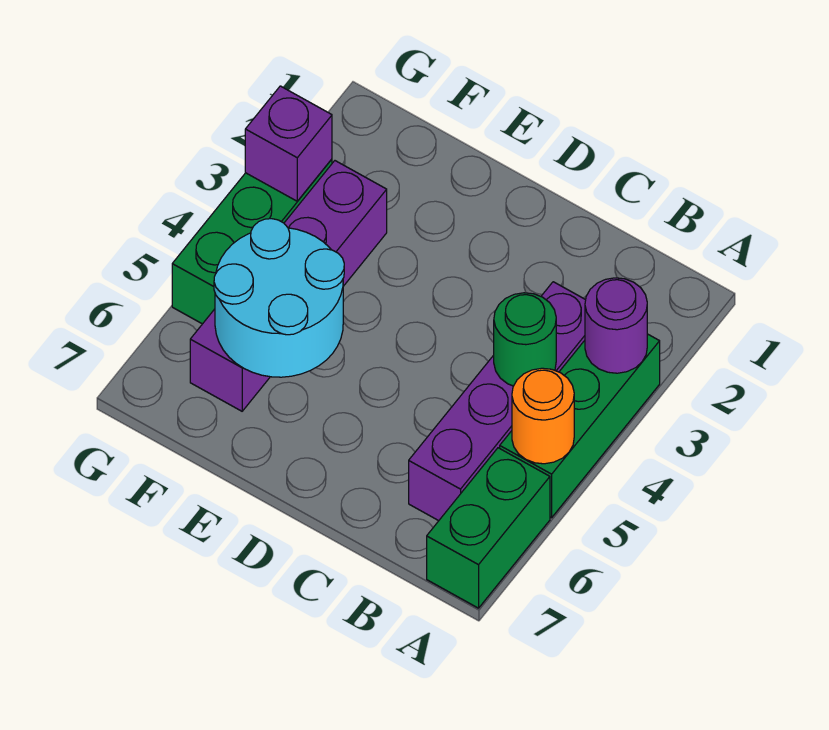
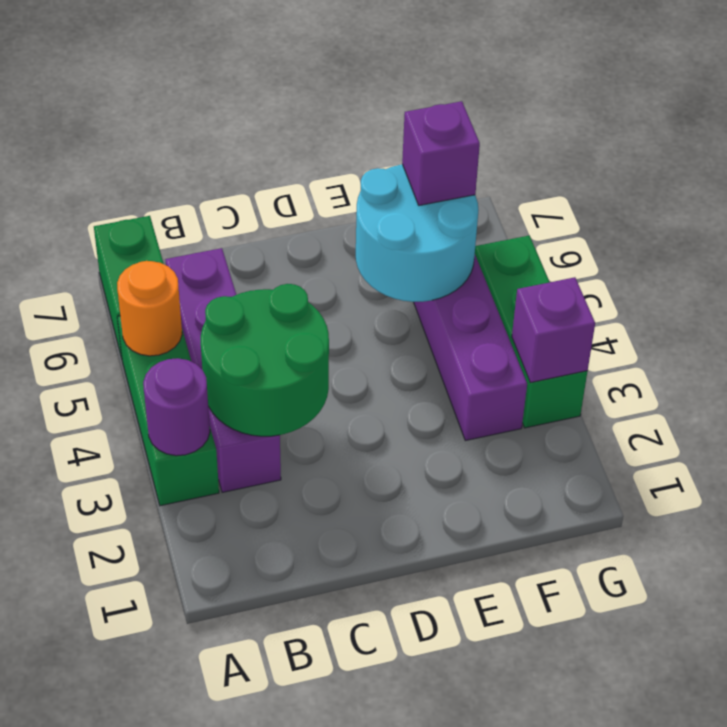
green 1x1 round brick [494,293,556,386] -> green 2x2 round brick [201,284,329,436]
none -> purple 1x1 brick [402,101,480,205]

